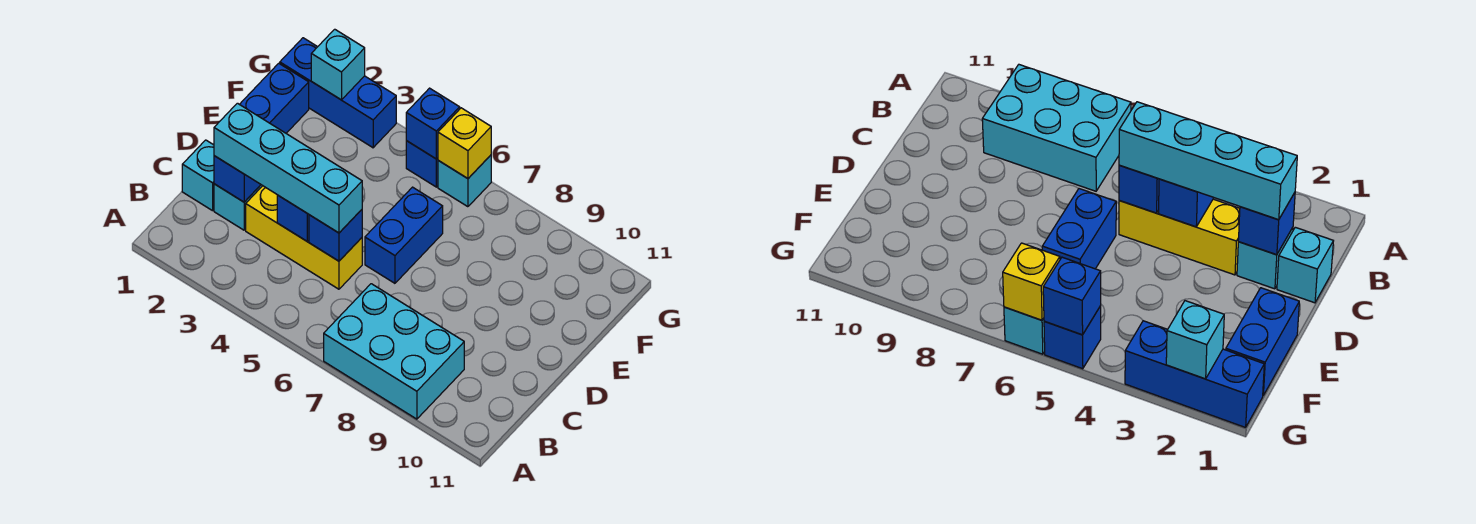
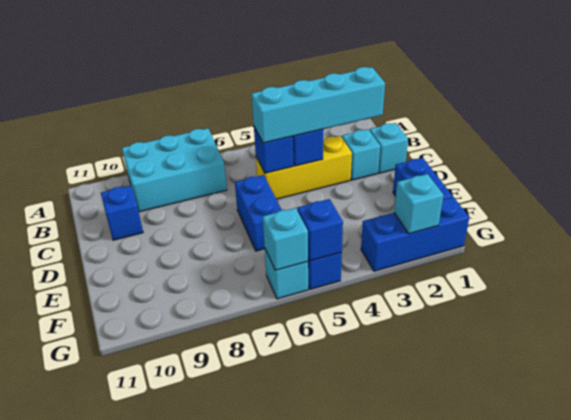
blue 1x1 brick [214,156,261,202] -> blue 1x1 brick moved to [101,186,143,240]
yellow 1x1 brick [438,108,491,179] -> cyan 1x1 brick [263,208,308,270]

